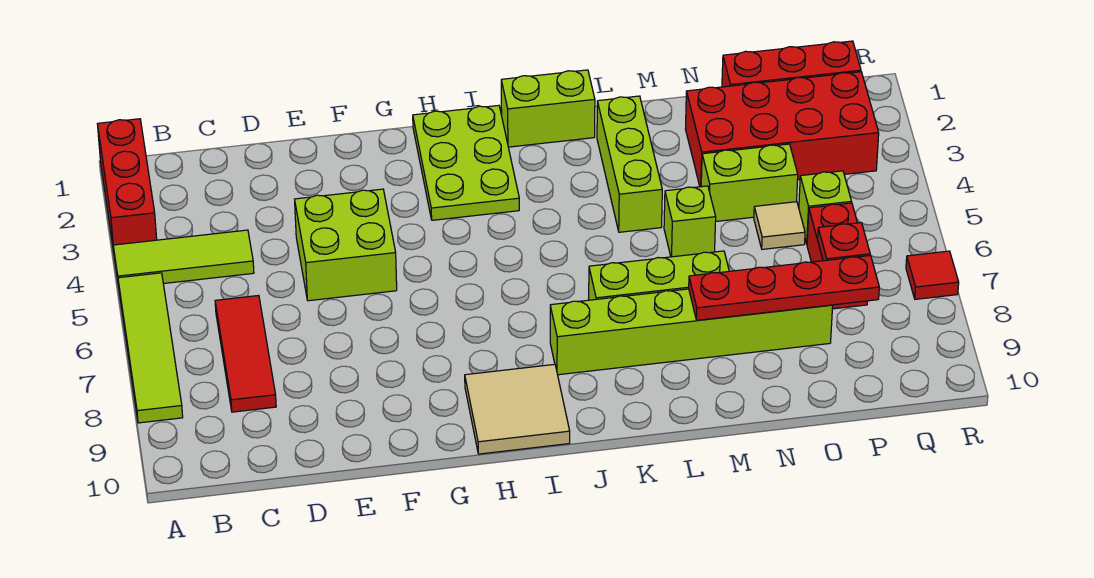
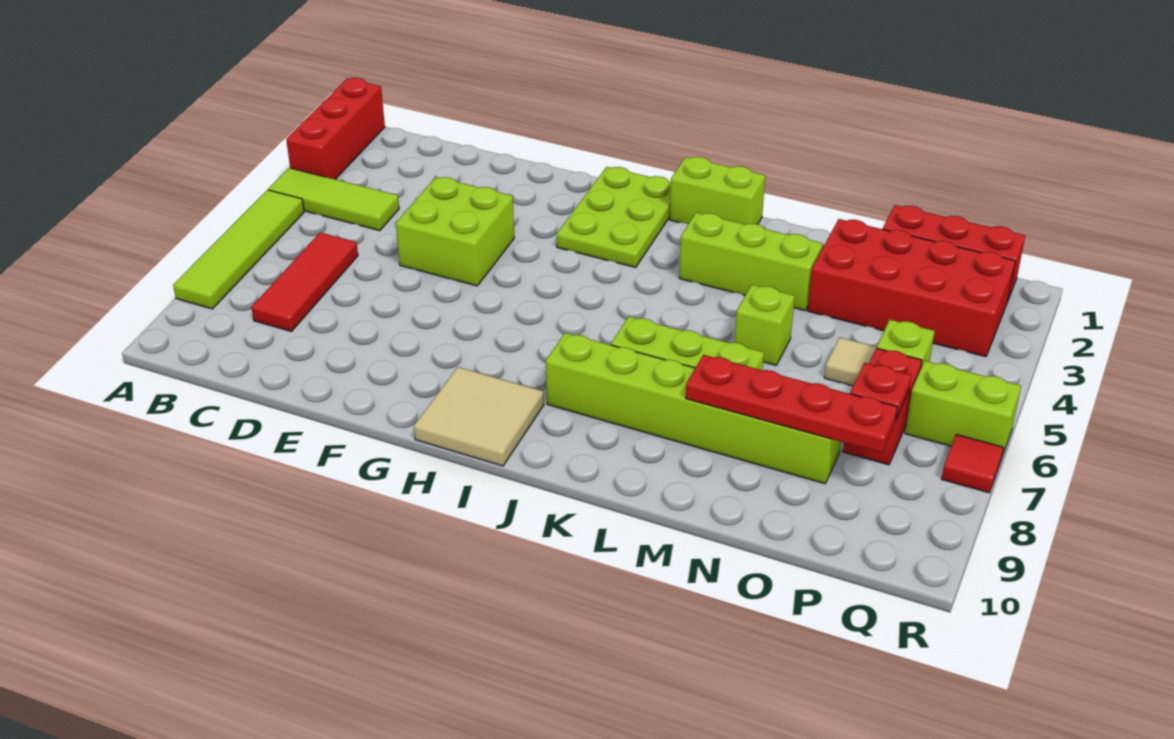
lime 1x3 brick [597,96,662,232] -> lime 1x3 brick turned to [679,213,823,311]
lime 1x2 brick [701,144,798,221] -> lime 1x2 brick moved to [905,361,1021,456]

